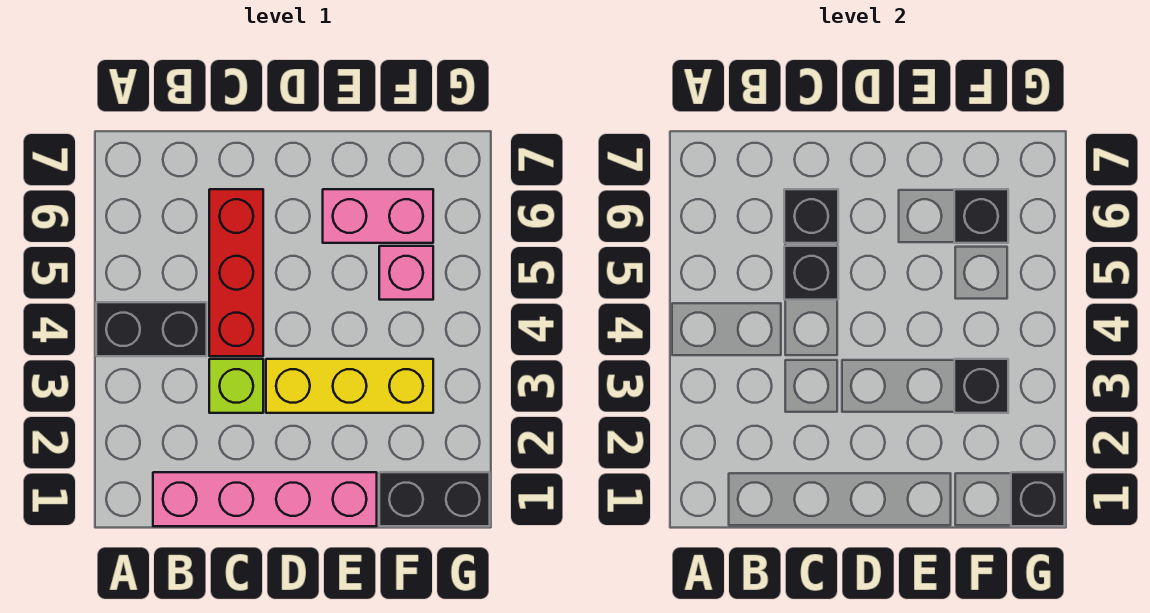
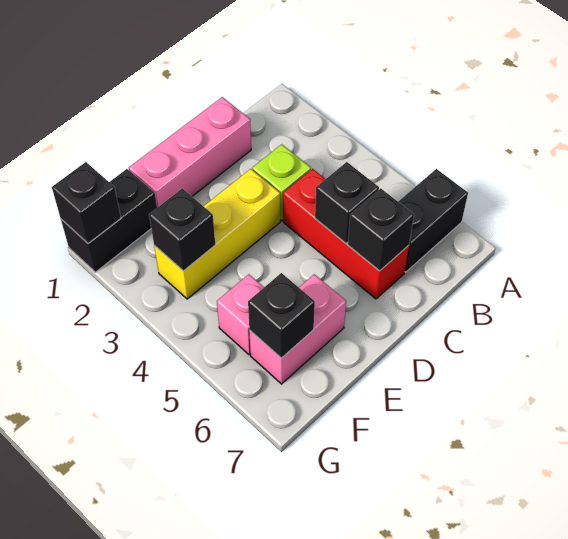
black 1x2 brick [96,302,207,356] -> black 1x2 brick moved to [398,169,468,272]
pink 1x4 brick [153,472,377,526] -> pink 1x3 brick [129,97,251,208]

